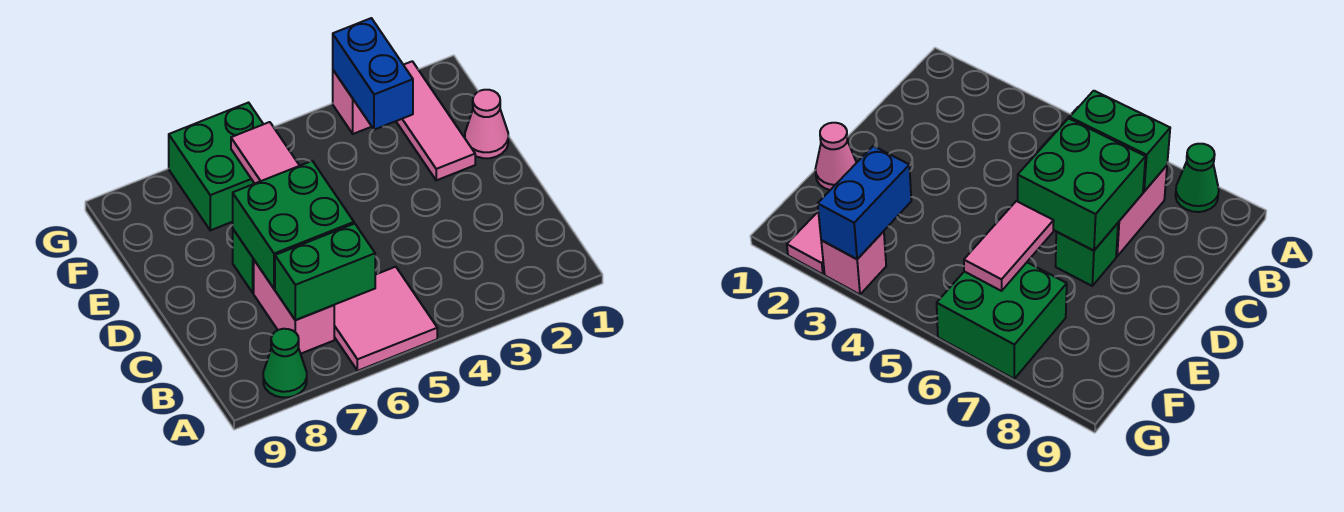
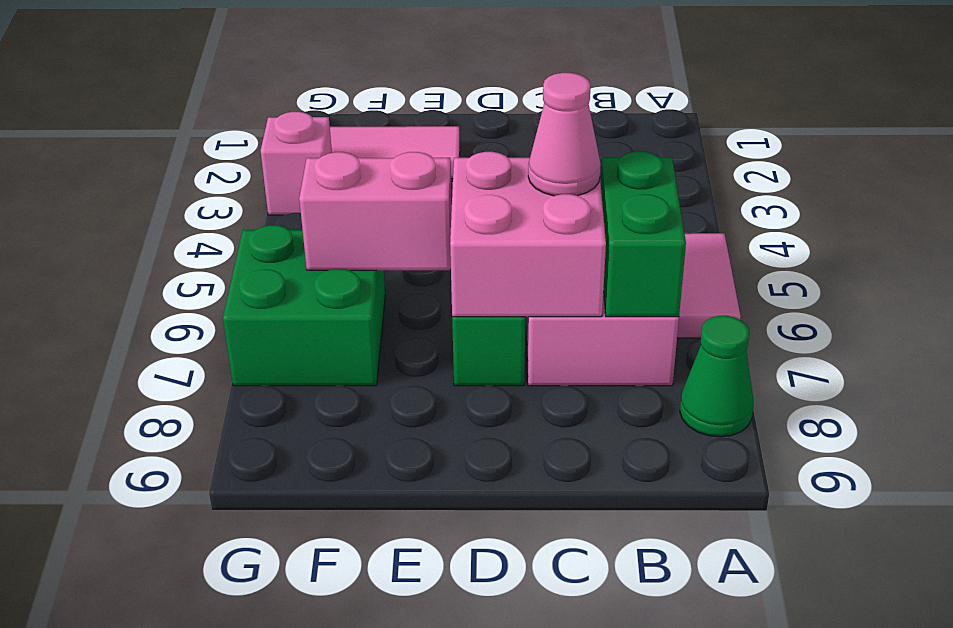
green 2x2 brick [233,161,354,289] -> pink 2x2 brick [450,152,606,317]
pink 1x1 cone [465,90,508,158] -> pink 1x1 cone moved to [528,73,601,196]
pink 1x2 tile [231,122,300,184] -> pink 1x2 brick [299,152,452,270]
blue 1x2 brick [333,18,413,130] -> none

